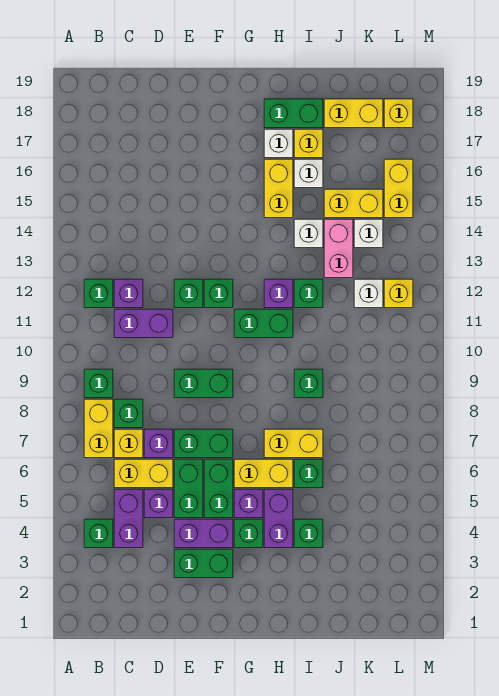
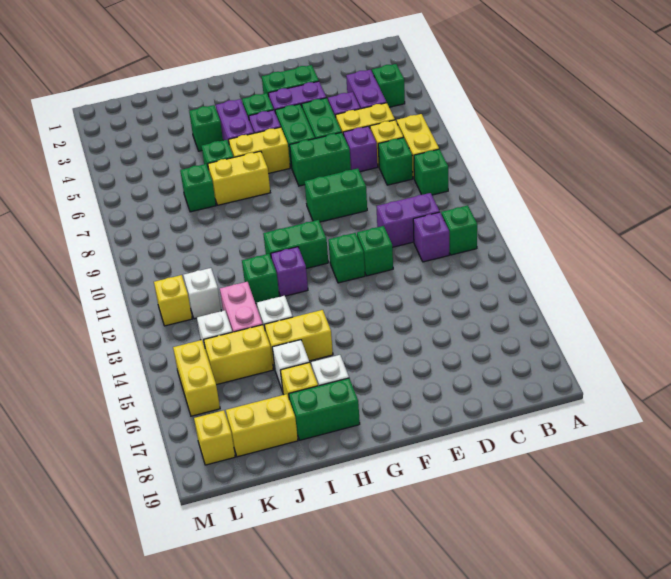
yellow 1x2 brick [264,159,293,218] -> yellow 1x2 brick turned to [264,310,333,369]
green 1x1 brick [294,369,323,398] -> green 1x1 brick moved to [180,164,216,212]

